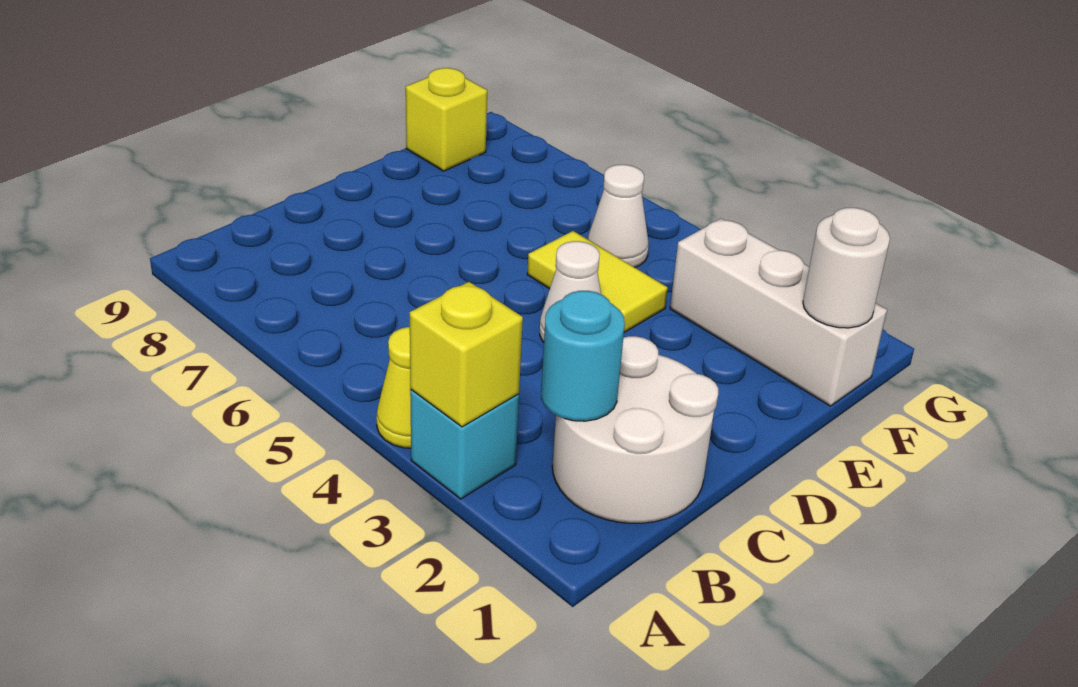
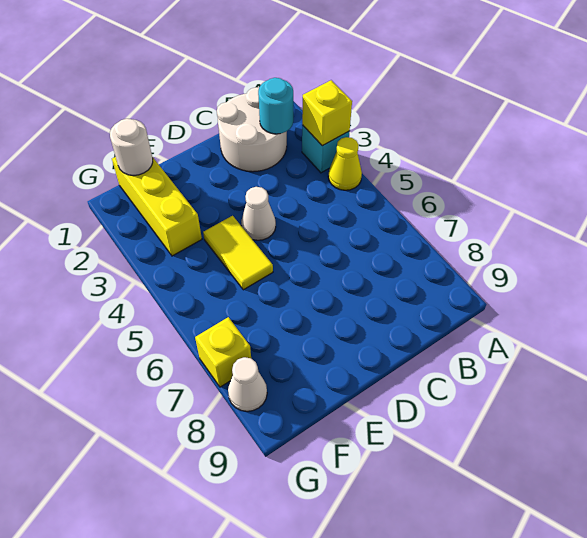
white 1x3 brick [670,219,887,406] -> yellow 1x3 brick [112,157,202,256]
white 1x1 cone [588,165,649,267] -> white 1x1 cone moved to [228,357,267,411]
yellow 1x1 brick [406,68,487,171] -> yellow 1x1 brick moved to [195,317,251,387]

